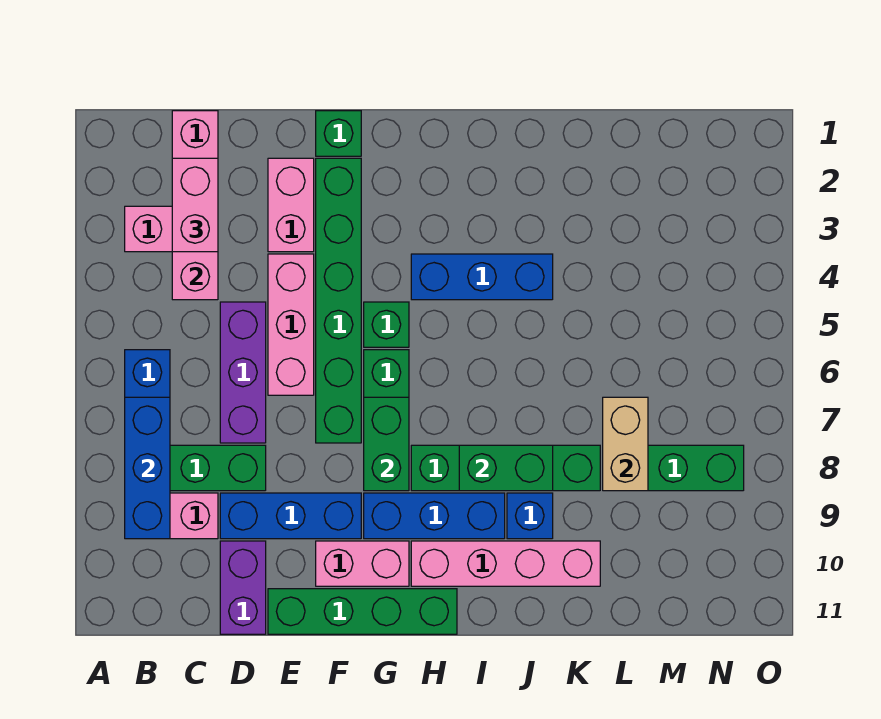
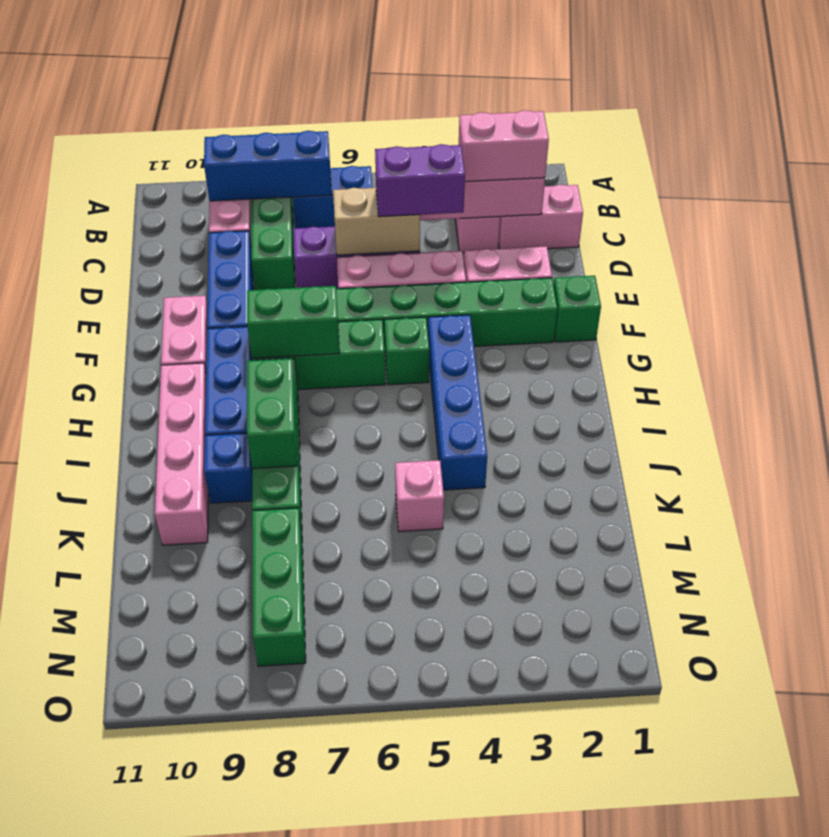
purple 1x2 brick [220,541,266,634] -> purple 1x2 brick moved to [375,144,465,217]
green 1x4 brick [268,589,457,634] -> none
blue 1x3 brick [411,254,553,300] -> blue 1x4 brick [428,315,487,490]
none -> pink 1x1 brick [395,460,444,532]
tan 1x2 brick [603,397,648,491] -> tan 1x2 brick moved to [333,188,420,255]

